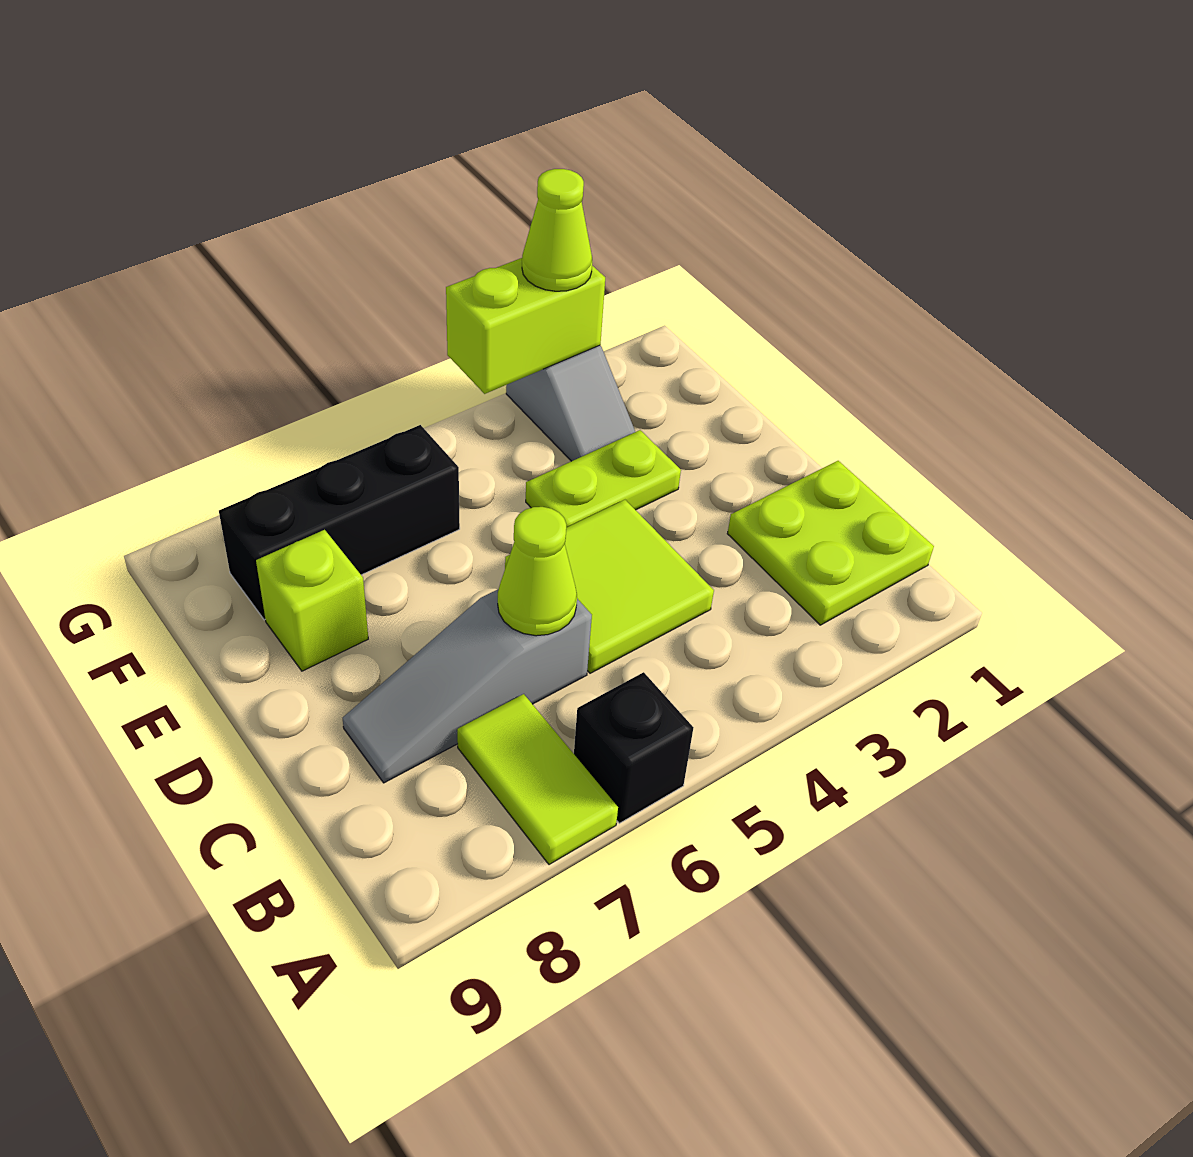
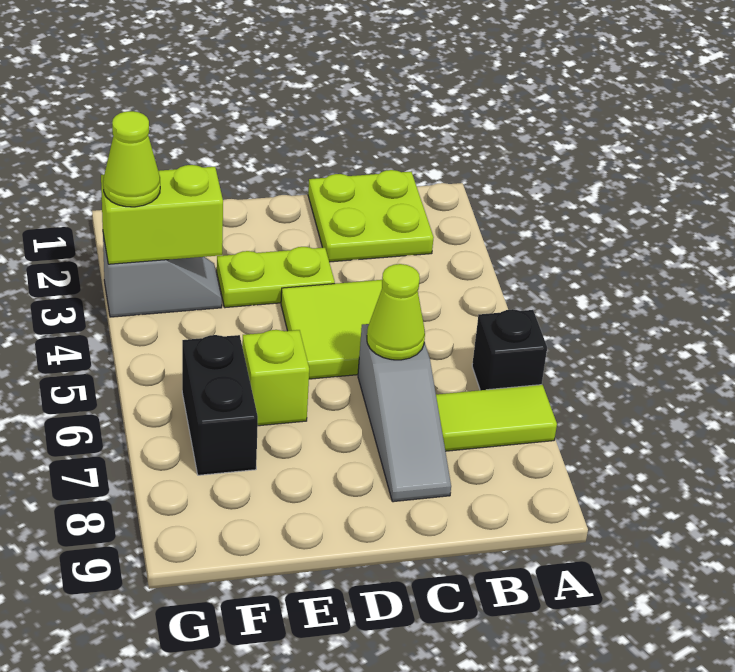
lime 1x2 plate [526,430,681,528] -> lime 1x2 plate turned to [217,247,335,308]
lime 1x1 brick [256,530,368,671] -> lime 1x1 brick moved to [242,330,309,426]
black 1x3 brick [219,425,460,620] -> black 1x2 brick [182,335,258,475]
lime 1x2 brick [446,258,605,394] -> lime 1x2 brick turned to [101,165,223,264]

